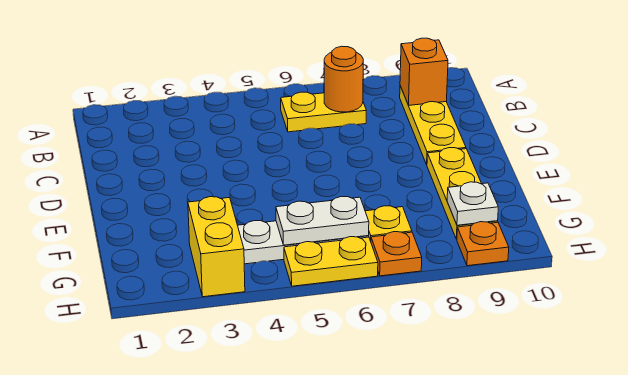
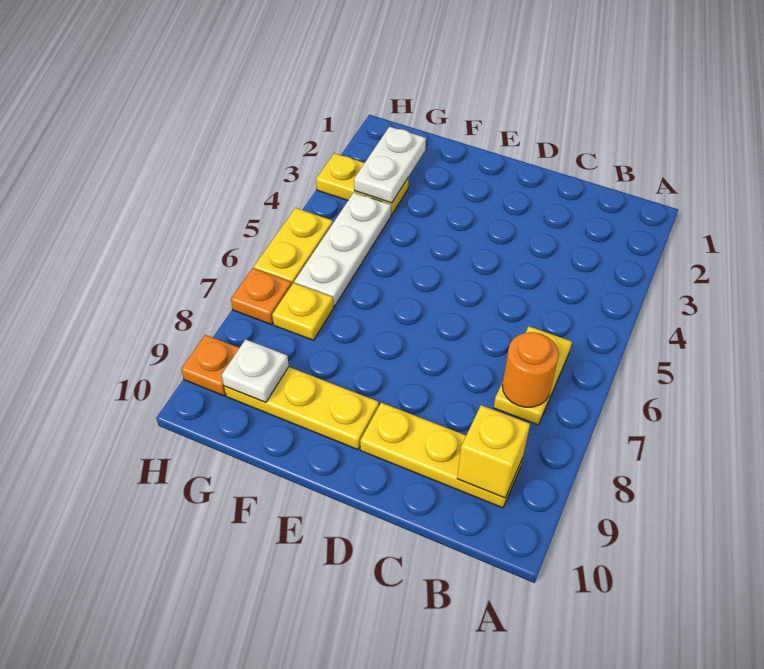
orange 1x1 brick [400,38,448,105] -> yellow 1x1 brick [457,405,530,498]
yellow 1x2 brick [188,197,245,297] -> yellow 1x2 plate [316,153,409,215]
white 1x2 plate [276,196,369,245] -> white 1x2 plate moved to [354,127,426,203]

